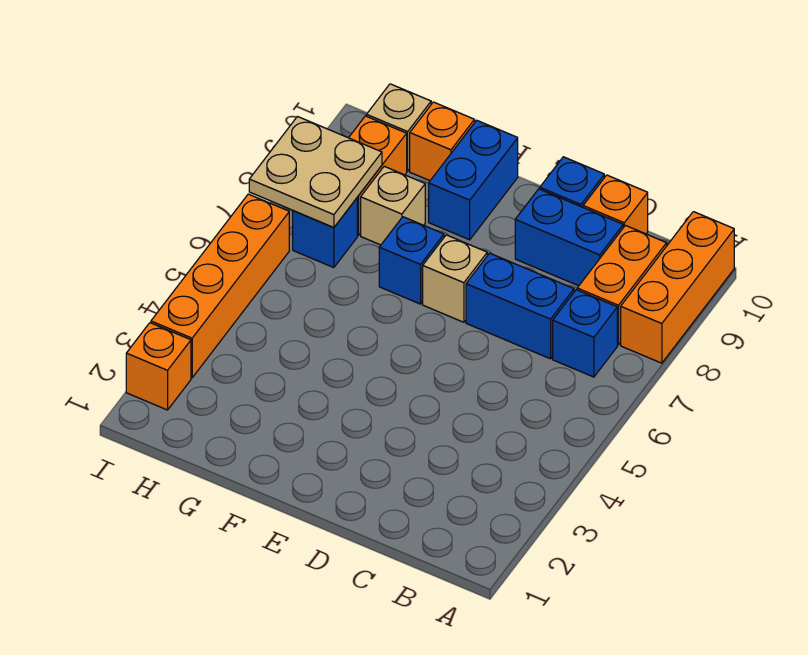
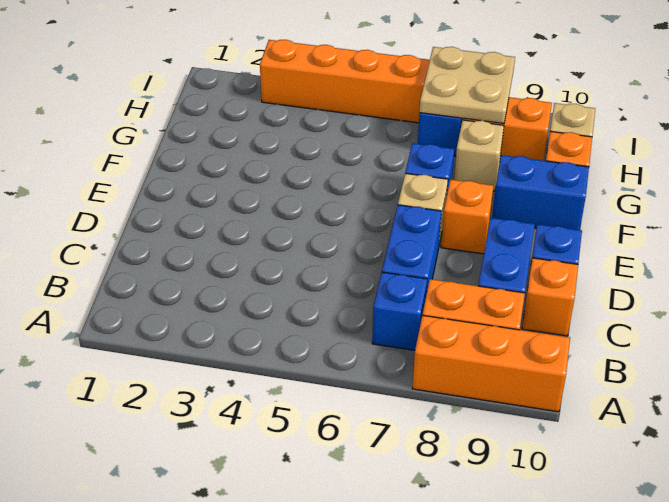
orange 1x1 brick [126,323,191,410] -> orange 1x1 brick moved to [441,180,493,254]

